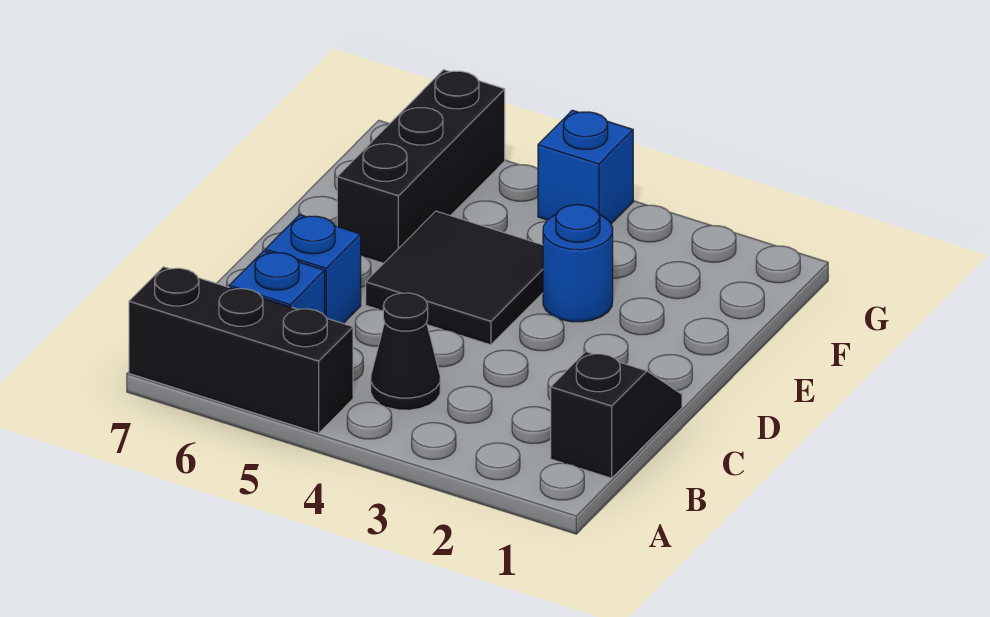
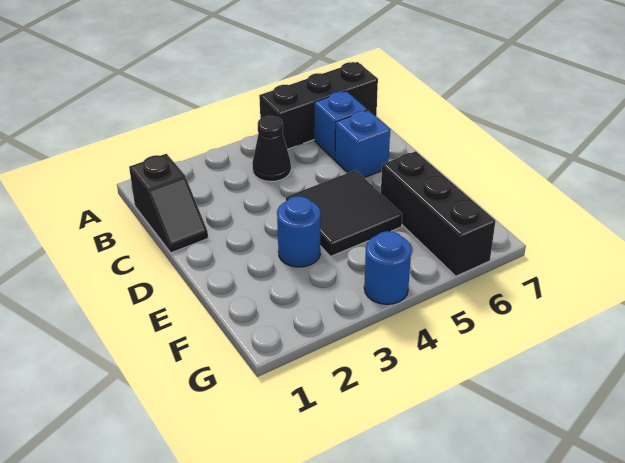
blue 1x1 brick [538,110,633,224] -> blue 1x1 round brick [364,231,411,304]

